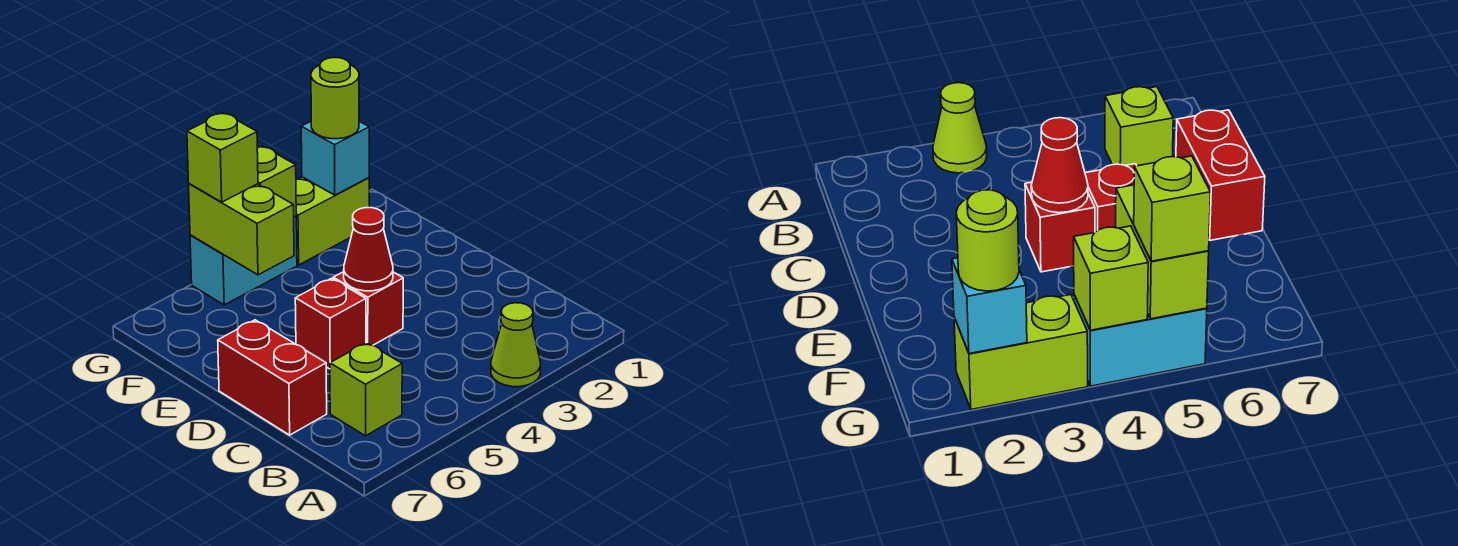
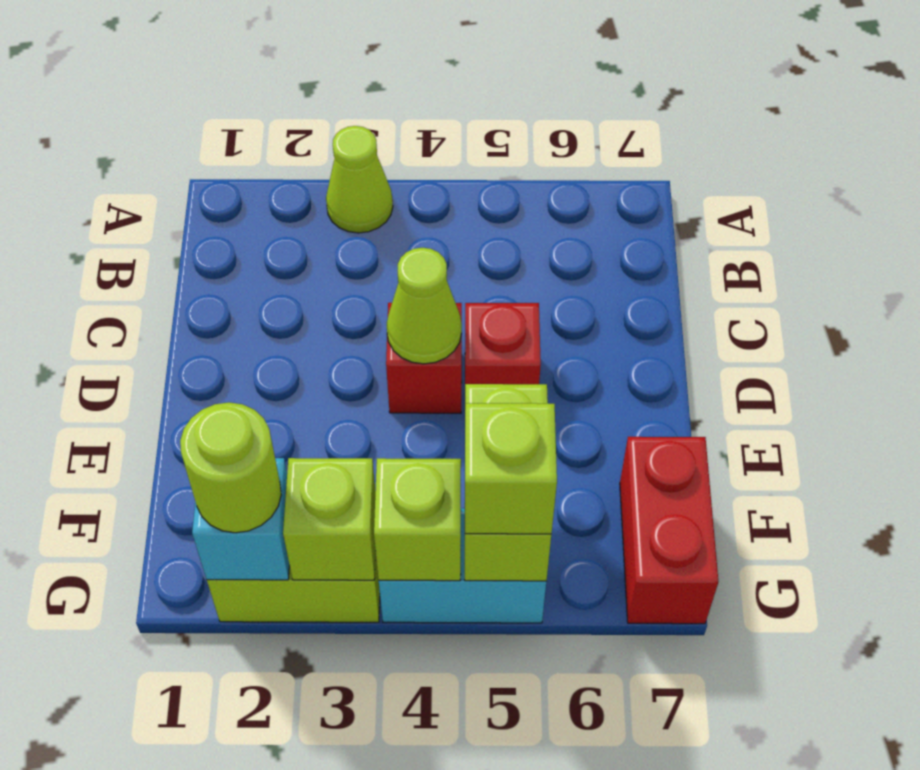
lime 1x1 brick [330,342,402,436] -> lime 1x1 brick moved to [283,458,376,580]
red 1x2 brick [218,320,327,435] -> red 1x2 brick moved to [620,437,718,624]
red 1x1 cone [344,208,393,291] -> lime 1x1 cone [387,248,462,364]

